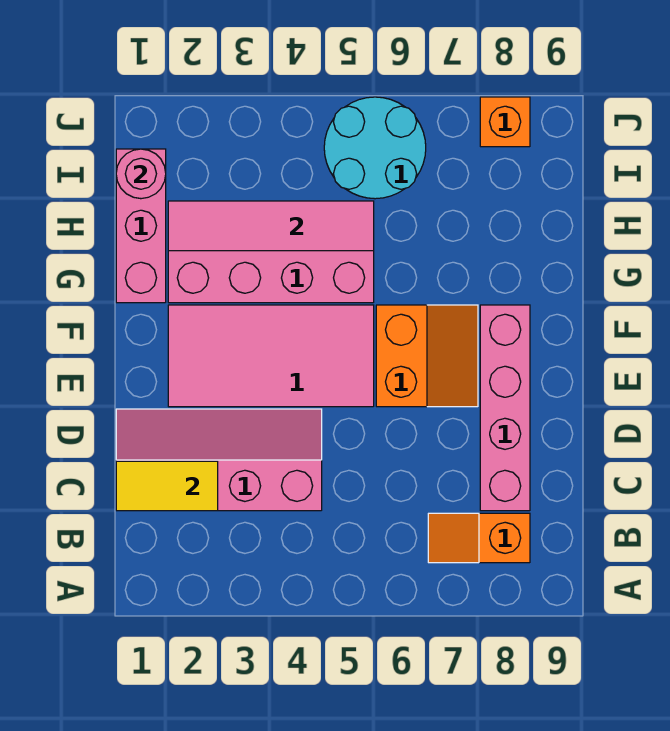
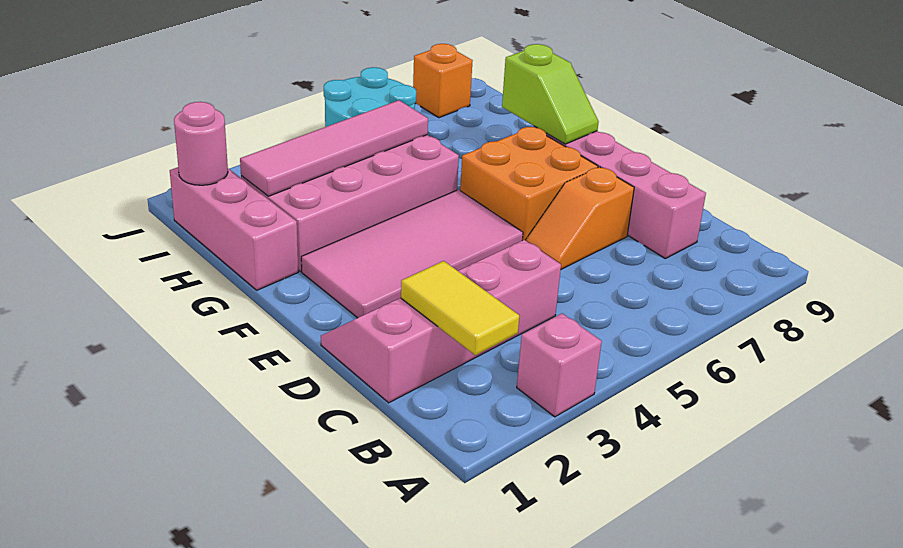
none -> pink 1x1 brick [517,313,602,417]
orange 1x2 slope [428,513,530,563] -> orange 1x2 slope moved to [526,167,634,269]
yellow 1x2 tile [116,461,218,511] -> yellow 1x2 tile turned to [401,261,519,355]
orange 2x2 slope [376,305,478,407] -> orange 2x2 brick [460,127,598,241]
none -> lime 1x2 slope [502,44,599,144]

